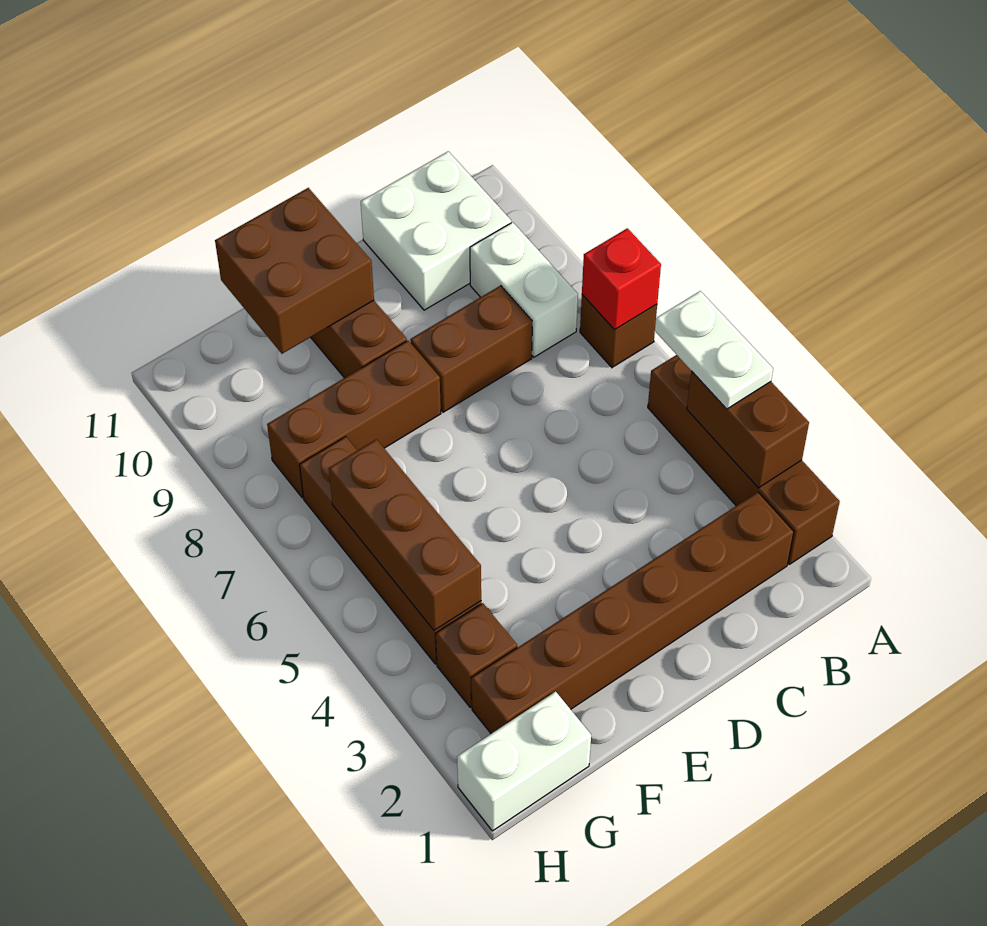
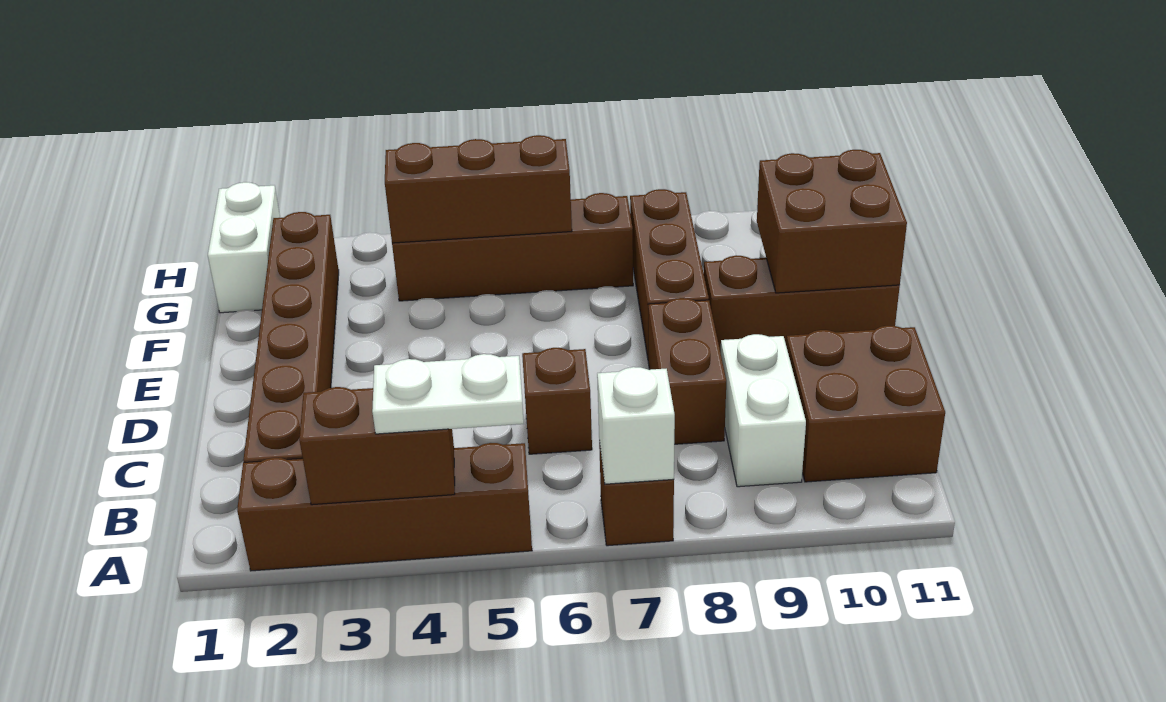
red 1x1 brick [582,228,661,330] -> white 1x1 brick [597,367,675,484]
white 1x2 brick [470,222,578,357] -> white 1x2 brick turned to [721,334,806,487]
white 2x2 brick [361,151,511,310] -> brown 2x2 brick [786,326,945,482]
brown 1x1 brick [436,603,517,708] -> brown 1x1 brick moved to [522,348,592,454]

